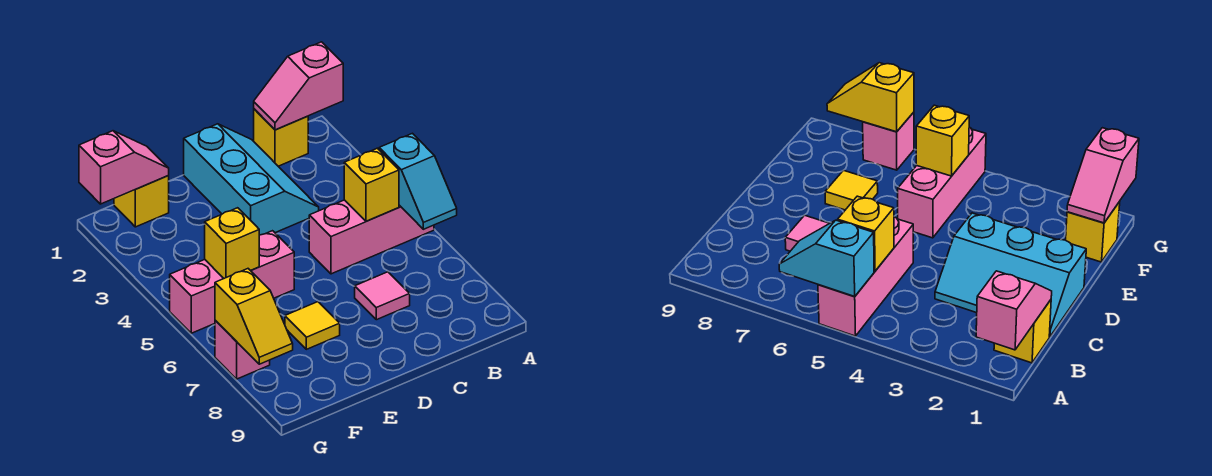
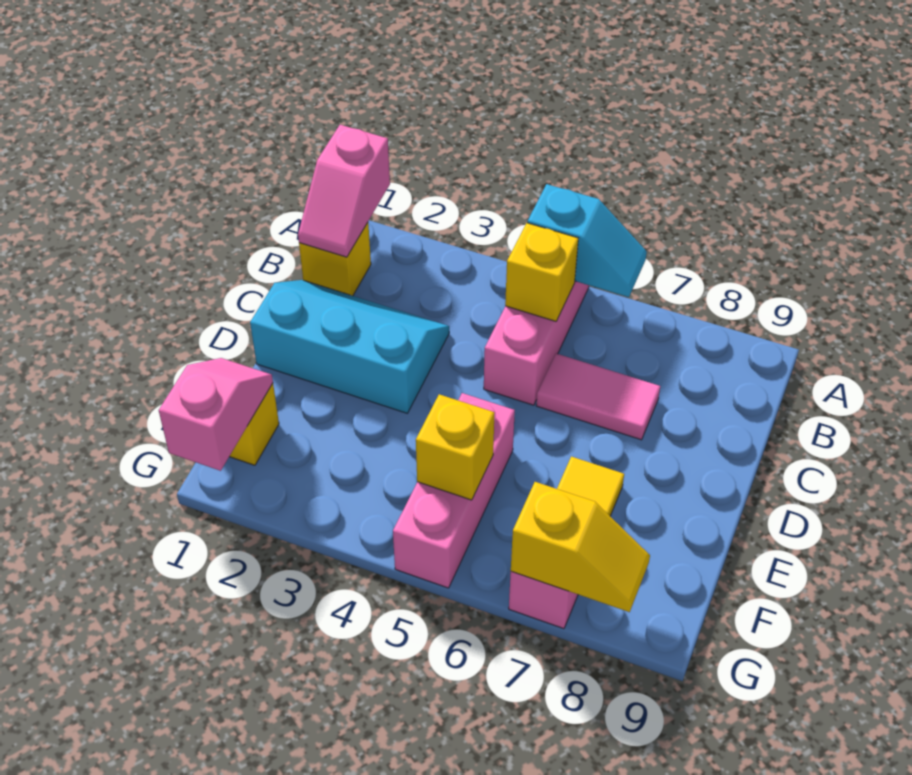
pink 1x1 tile [355,272,410,320] -> pink 1x2 tile [536,354,660,440]

